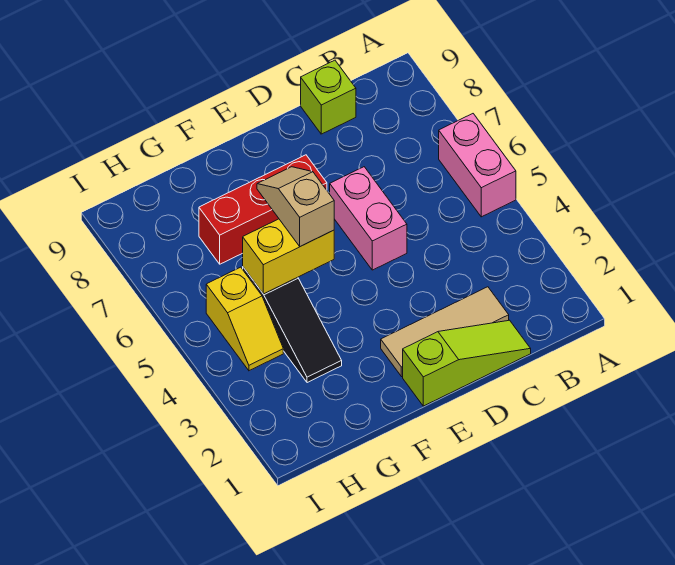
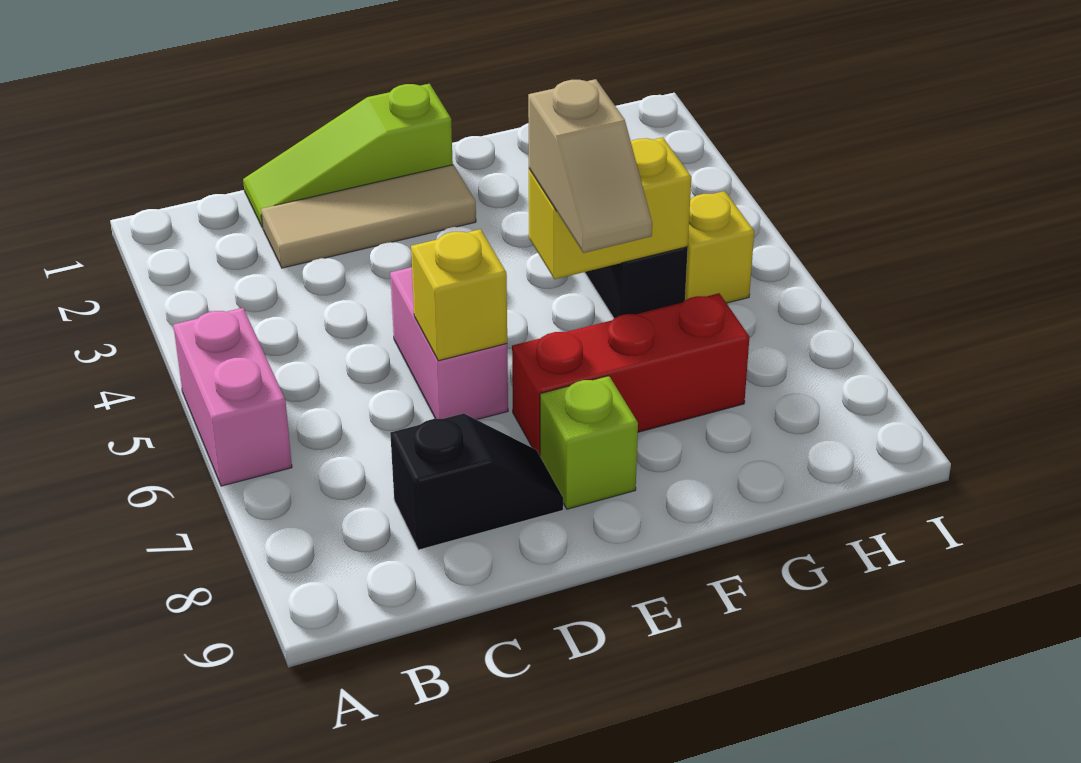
none -> black 1x2 slope [390,413,563,550]
lime 1x1 brick [301,60,356,134] -> lime 1x1 brick moved to [540,376,638,509]
none -> yellow 1x1 brick [411,229,507,361]

